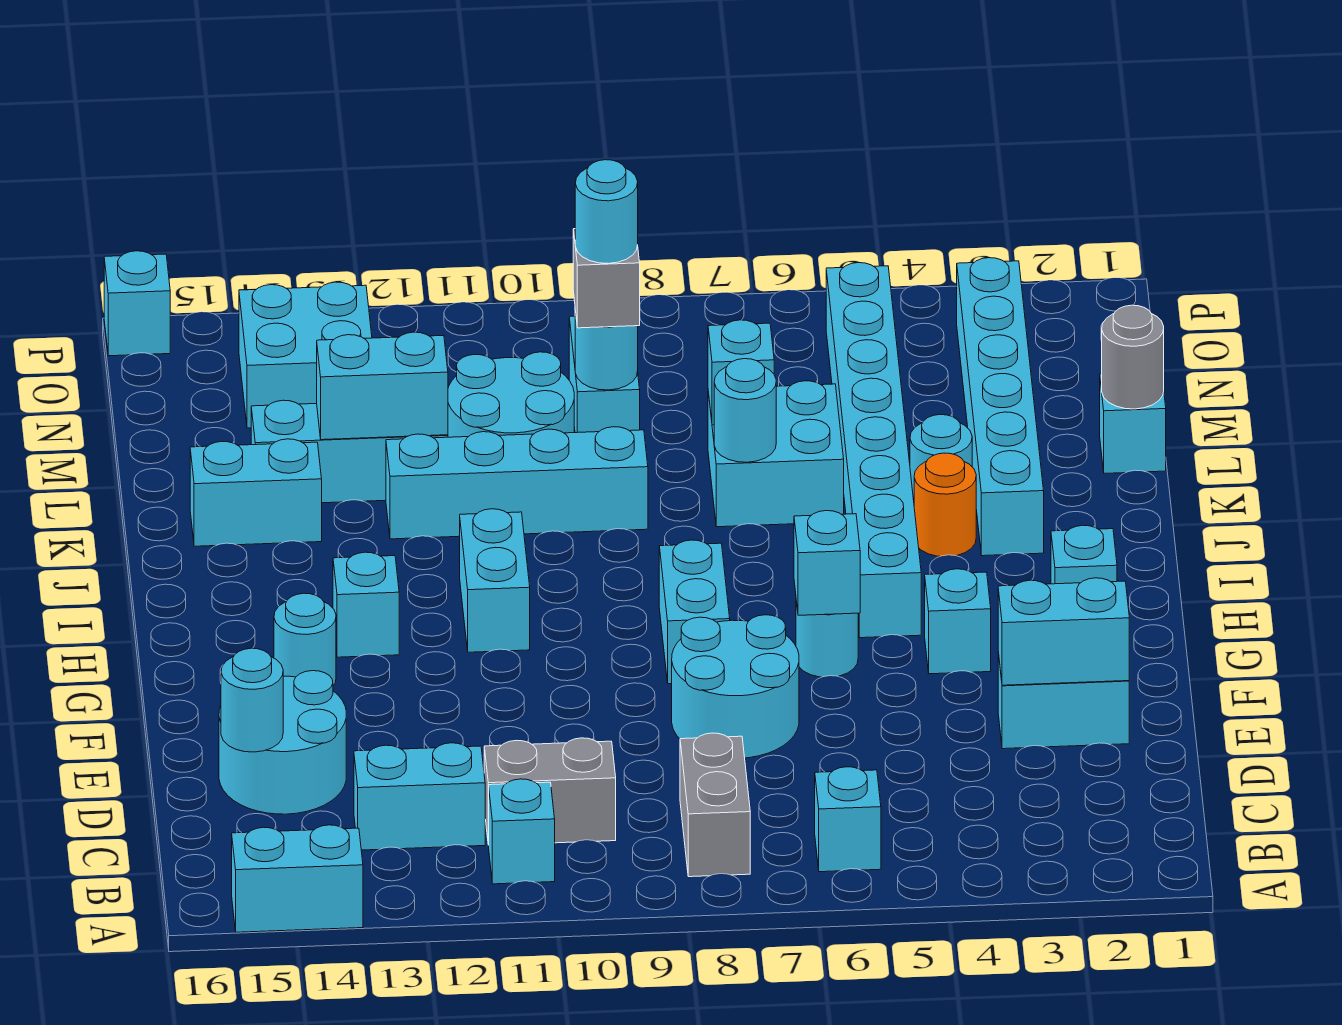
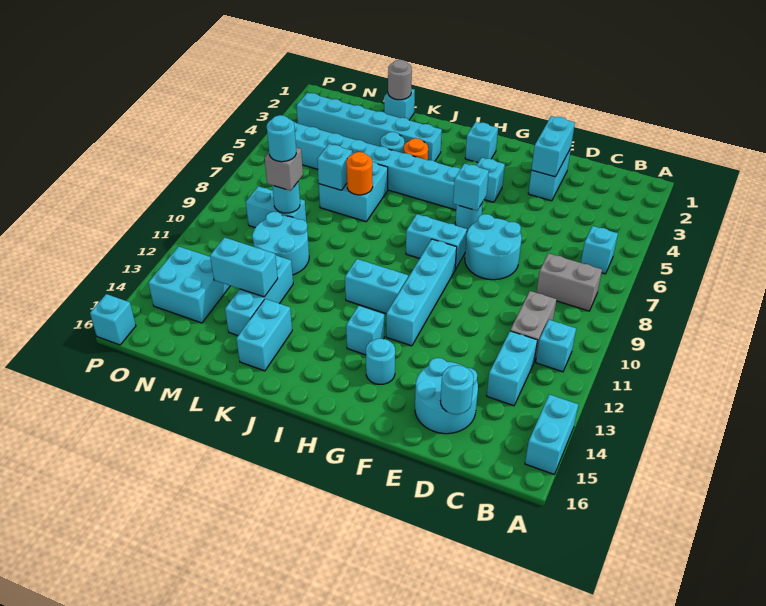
cyan 1x1 round brick [714,359,776,462] -> orange 1x1 round brick [346,152,373,195]
cyan 1x4 brick [386,427,648,539] -> cyan 1x4 brick moved to [386,239,457,346]
cyan 1x2 brick [317,332,448,440] -> cyan 1x2 brick turned to [210,238,278,297]

